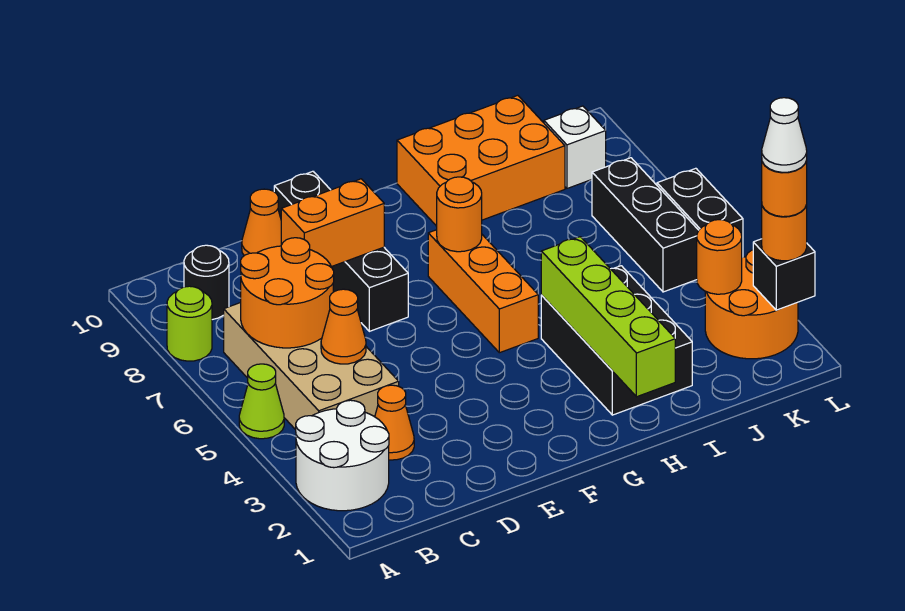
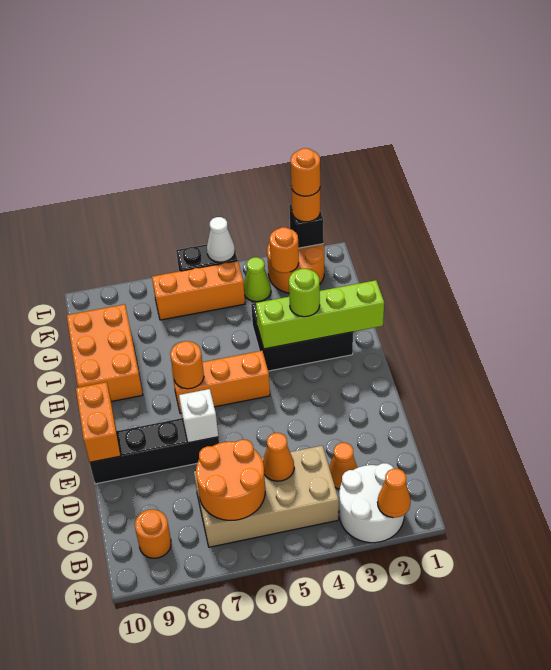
lime 1x1 cone [239,364,284,439] -> lime 1x1 cone moved to [244,257,271,302]
lime 1x1 round brick [167,286,212,361] -> lime 1x1 round brick moved to [289,269,320,317]
black 1x1 round brick [184,245,229,320] -> orange 1x1 round brick [135,509,171,558]
orange 1x2 brick [281,179,384,267] -> orange 1x2 brick moved to [76,382,121,462]
orange 1x1 cone [242,189,281,256] -> orange 1x1 cone moved to [377,469,411,518]
black 1x3 brick [592,158,699,292] -> orange 1x3 brick [152,261,245,320]
white 1x1 brick [544,106,606,188] -> white 1x1 brick moved to [179,389,218,443]
white 1x1 cone [762,98,807,172] -> white 1x1 cone moved to [207,217,235,262]

